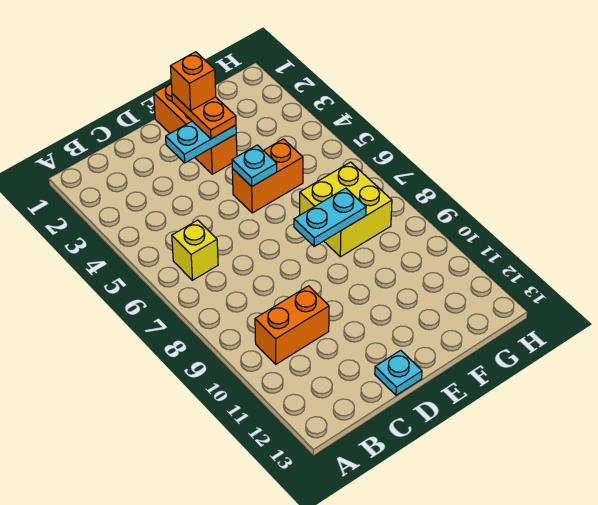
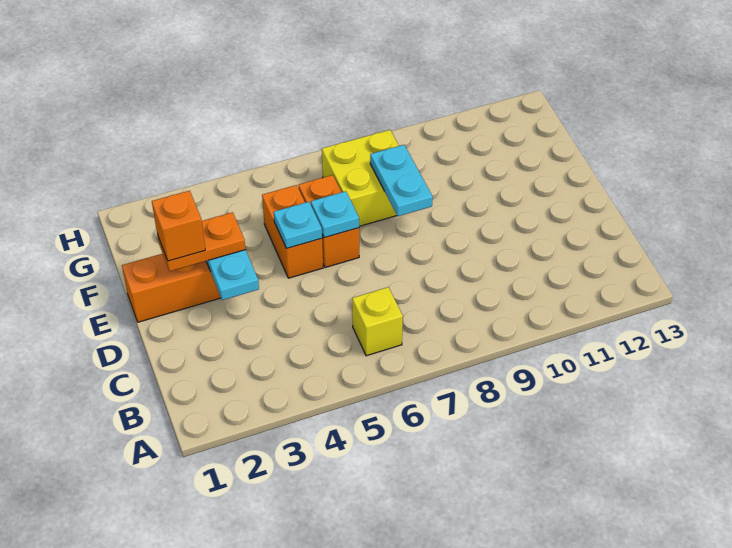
orange 1x2 brick [255,286,329,364] -> orange 1x2 brick moved to [299,175,359,268]
cyan 1x1 plate [375,350,422,395] -> cyan 1x1 plate moved to [311,191,359,238]

